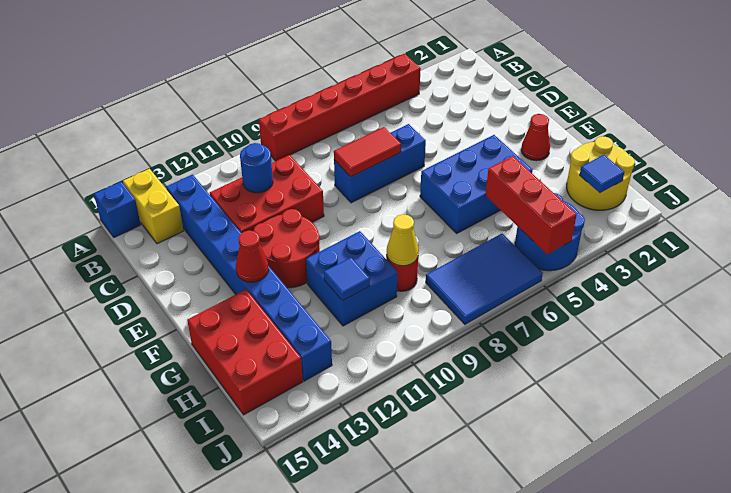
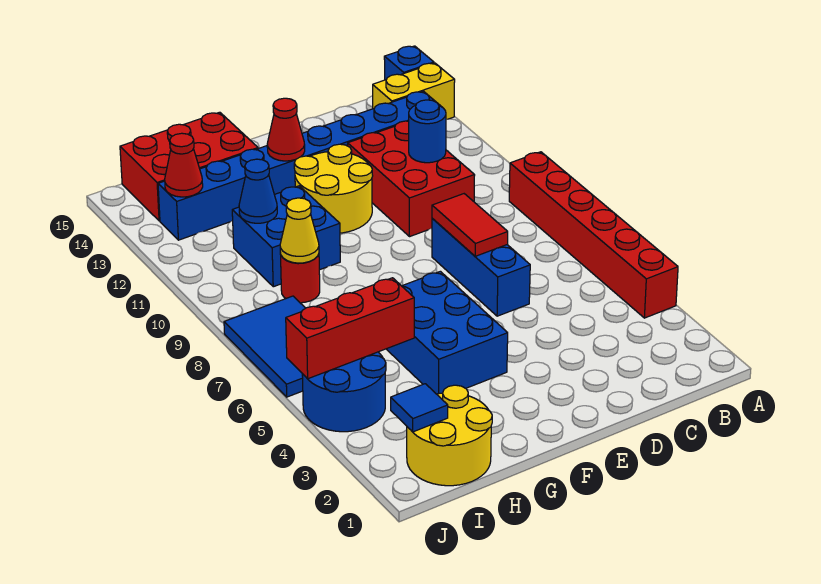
red 2x2 round brick [253,209,320,288] -> yellow 2x2 round brick [294,144,373,233]
red 1x1 cone [521,114,550,161] -> red 1x1 cone moved to [165,133,203,197]
blue 1x1 tile [324,258,370,301] -> blue 1x1 cone [239,159,277,223]

